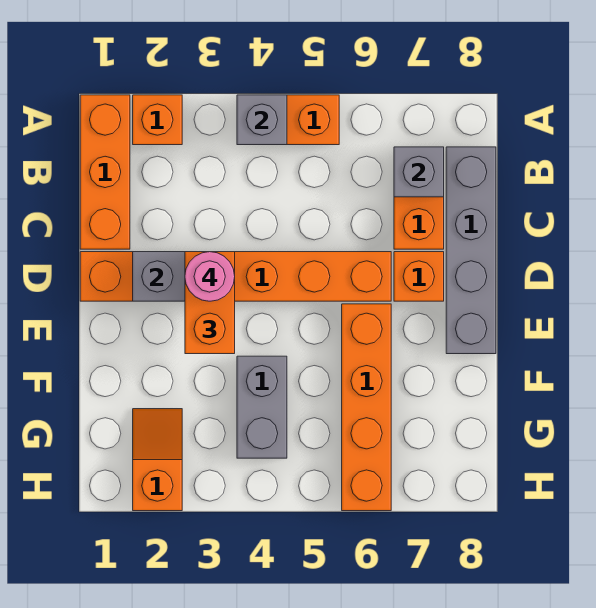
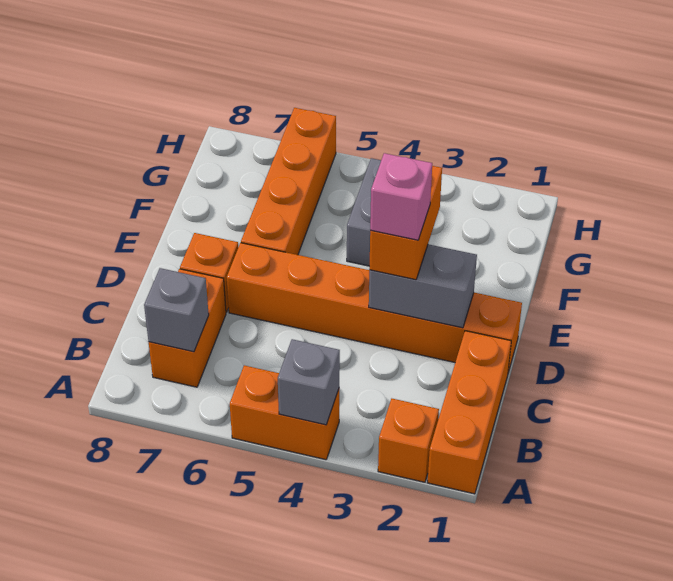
grey 1x4 brick [446,147,496,354] -> none
pink 1x1 round brick [185,252,235,301] -> pink 1x1 brick [370,153,432,240]
orange 1x2 slope [133,409,182,511] -> none

